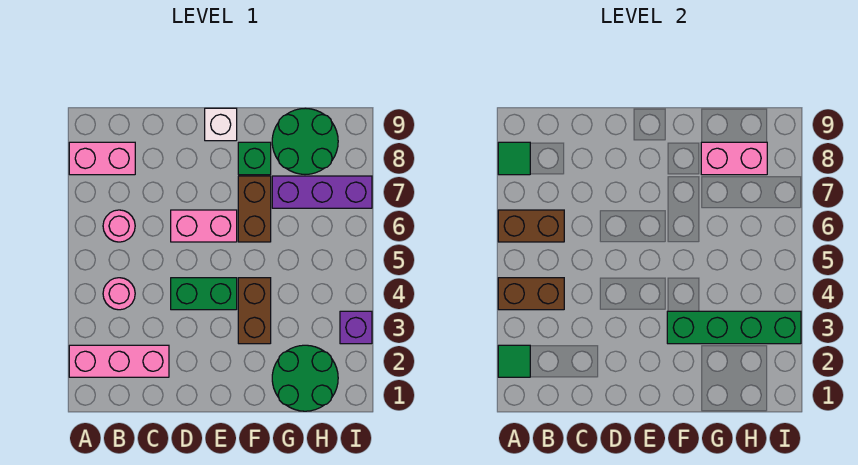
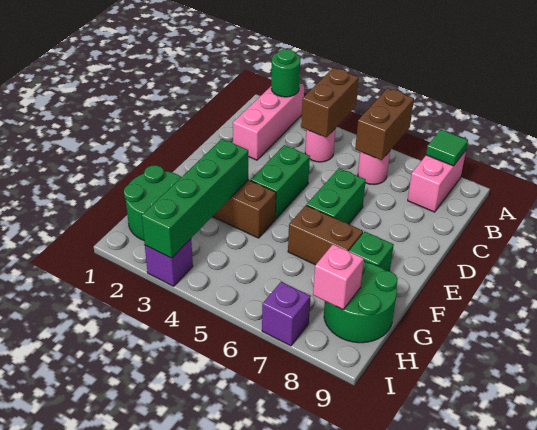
green 1x1 tile [498,345,530,377] -> green 1x1 round brick [271,49,300,97]
pink 1x2 brick [171,210,237,242] -> green 1x2 brick [307,168,366,224]
white 1x1 brick [205,108,237,141] -> none
purple 1x3 brick [272,176,372,208] -> purple 1x1 brick [262,282,311,346]
pink 1x2 brick [701,142,767,175] -> pink 1x1 brick [313,244,364,310]

